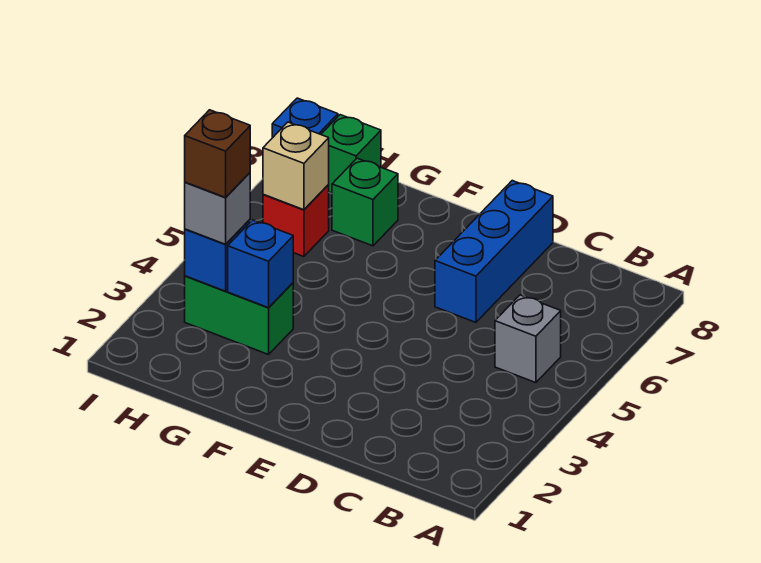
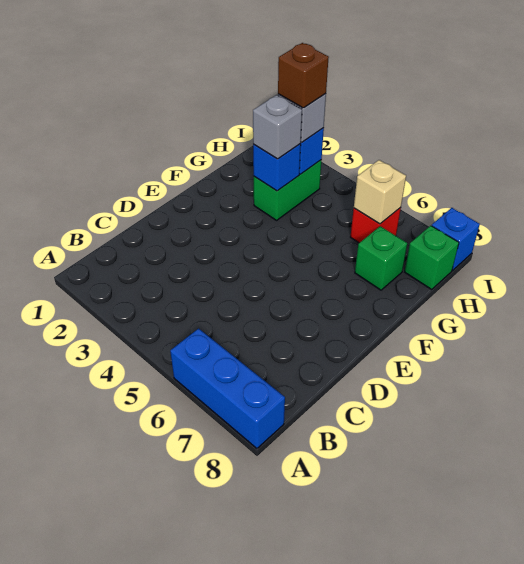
grey 1x1 brick [495,295,561,383] -> grey 1x1 brick moved to [253,95,302,159]
blue 1x3 brick [435,181,553,322] -> blue 1x3 brick moved to [170,329,285,448]

